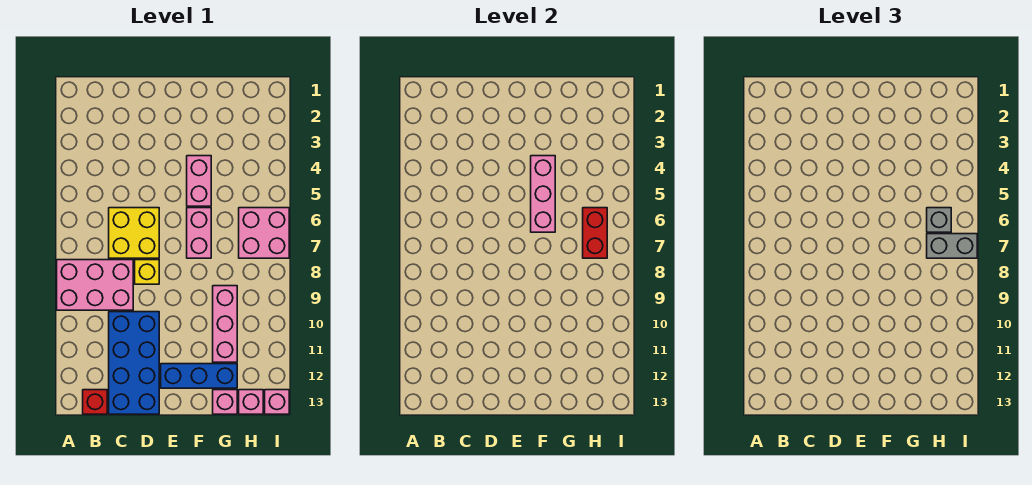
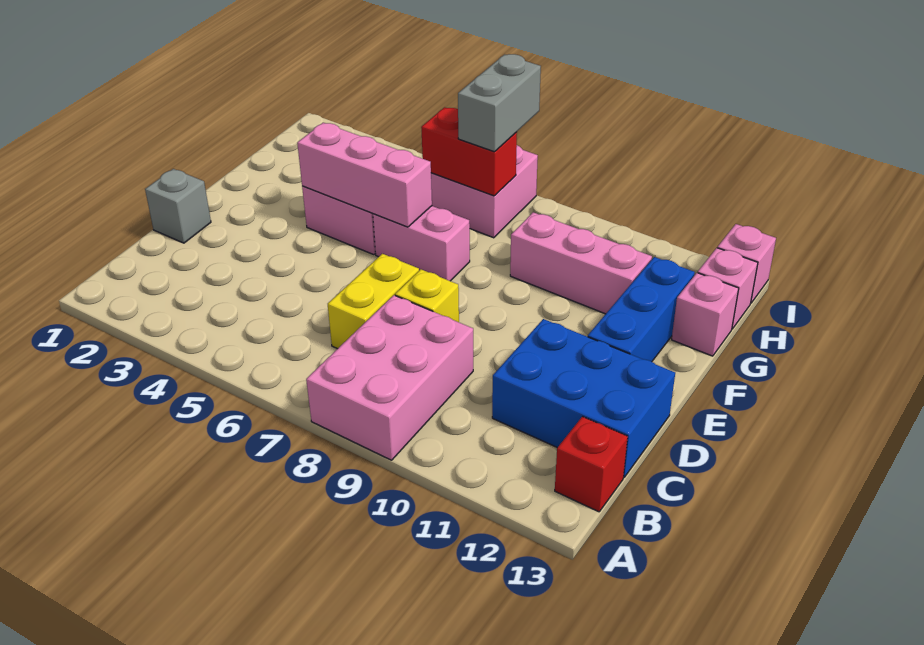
yellow 2x2 brick [109,208,159,258] -> yellow 1x2 brick [328,254,419,349]
blue 2x4 brick [109,312,159,414] -> blue 2x3 brick [492,319,675,477]
grey 1x1 brick [927,208,951,232] -> grey 1x1 brick moved to [145,169,211,243]

